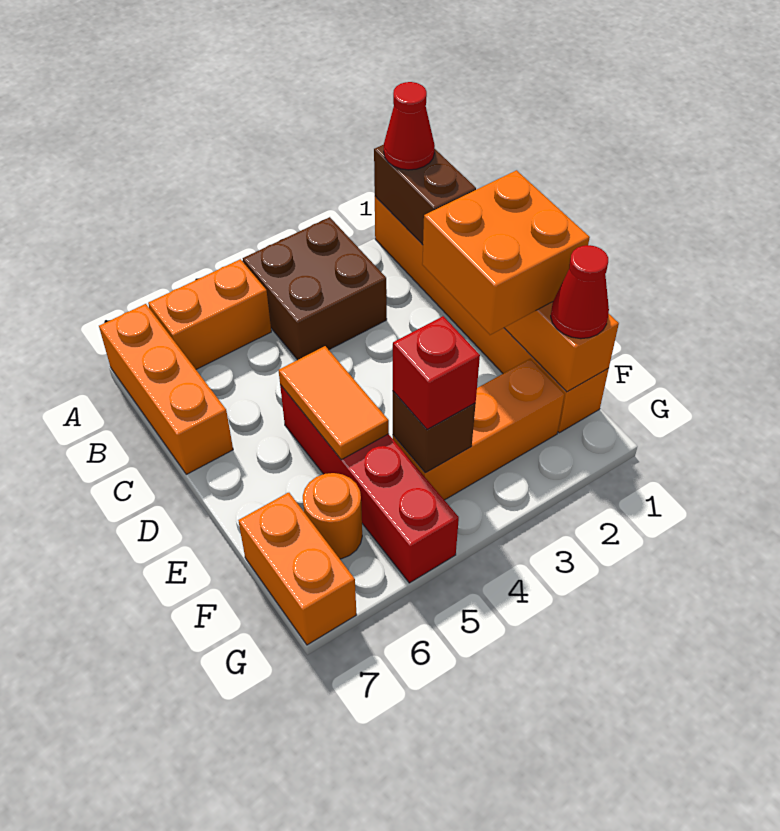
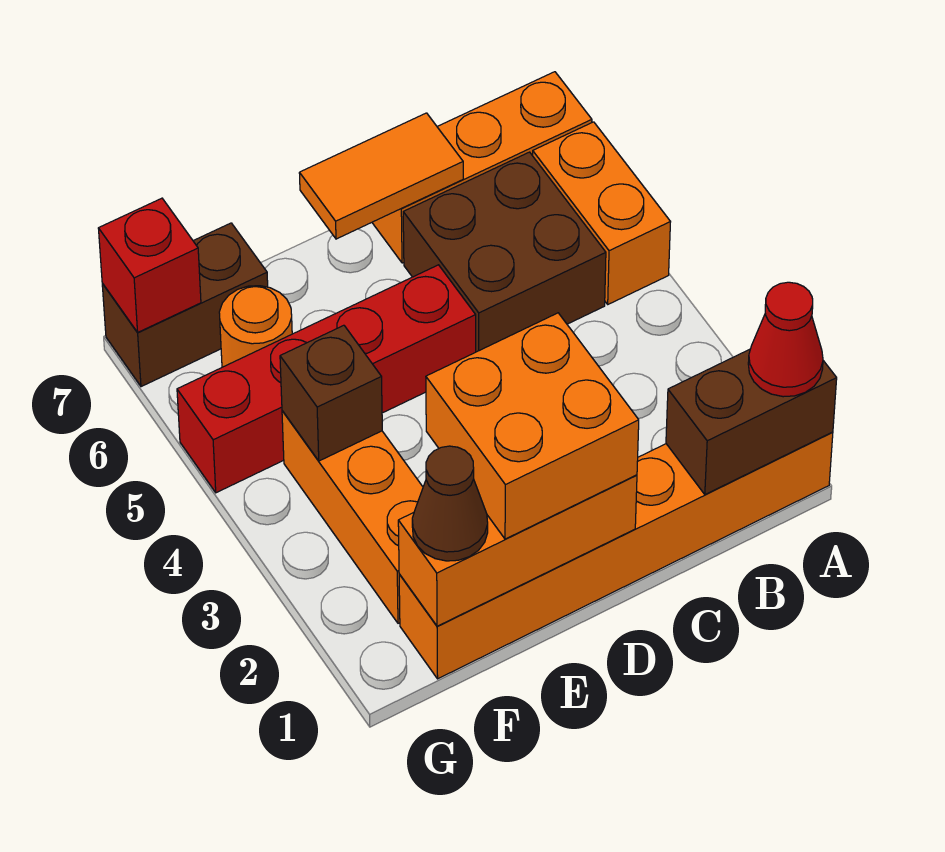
brown 2x2 brick [243,217,387,360] -> brown 2x2 brick moved to [403,152,606,352]
orange 1x2 tile [279,346,389,460] -> orange 1x2 tile moved to [299,113,463,239]
red 1x1 cone [551,245,609,339] -> brown 1x1 cone [412,446,488,561]
red 1x1 brick [393,316,480,429] -> red 1x1 brick moved to [98,198,201,332]
orange 1x2 brick [238,492,356,645] -> brown 1x2 brick [102,223,268,387]

